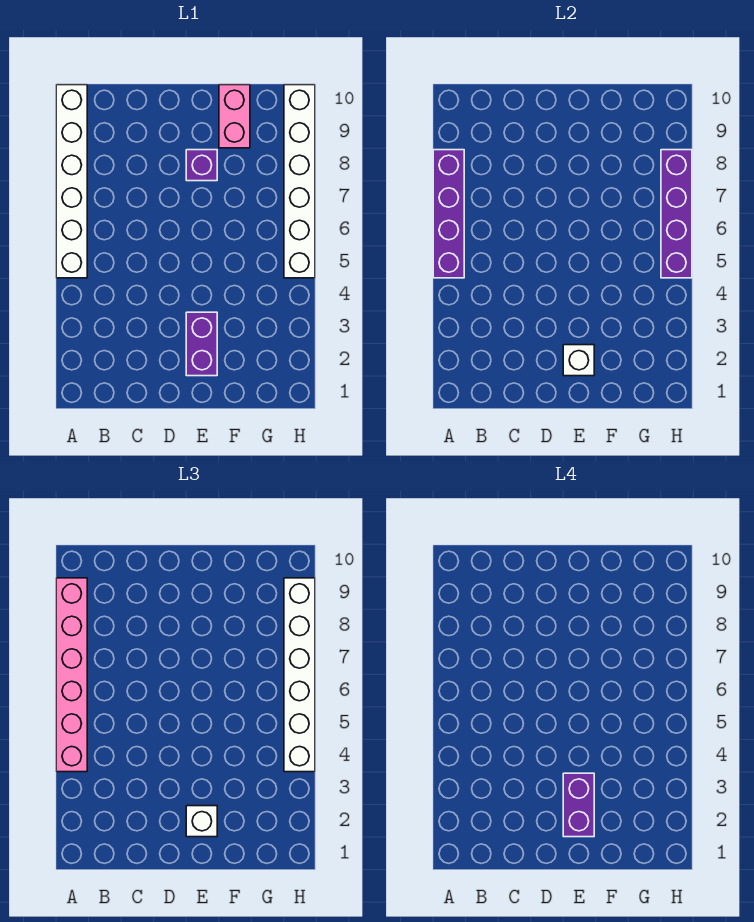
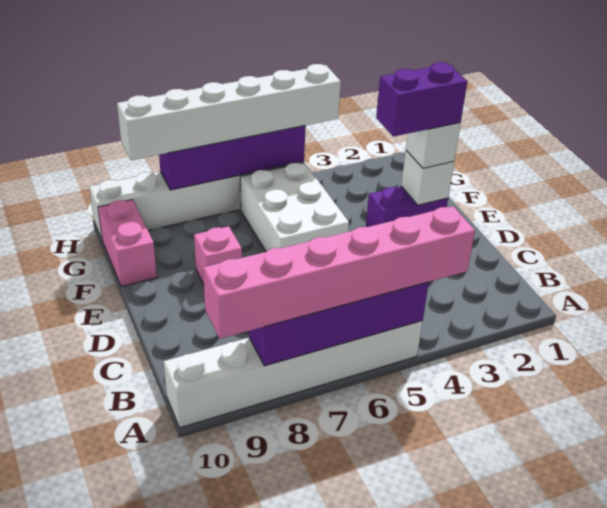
none -> white 2x3 brick [240,163,349,252]
purple 1x1 brick [186,150,217,181] -> pink 1x1 brick [194,226,242,284]
pink 1x2 brick [219,85,250,148] -> pink 1x2 brick turned to [98,200,157,286]

